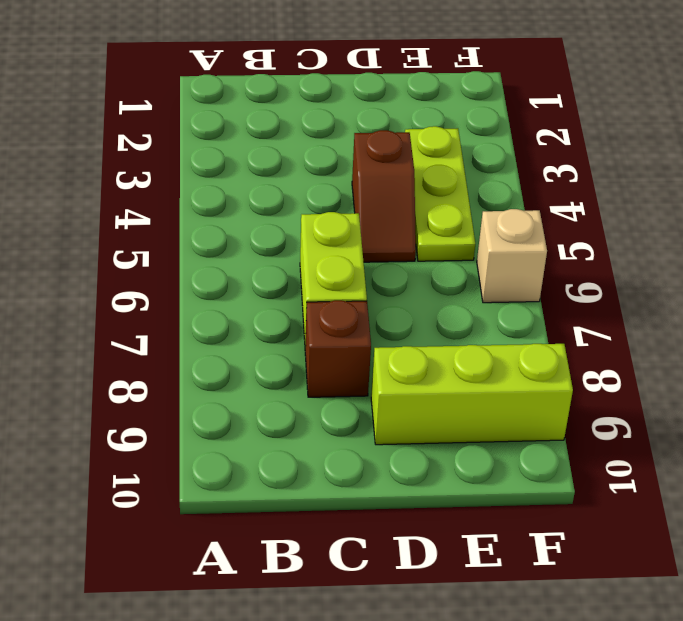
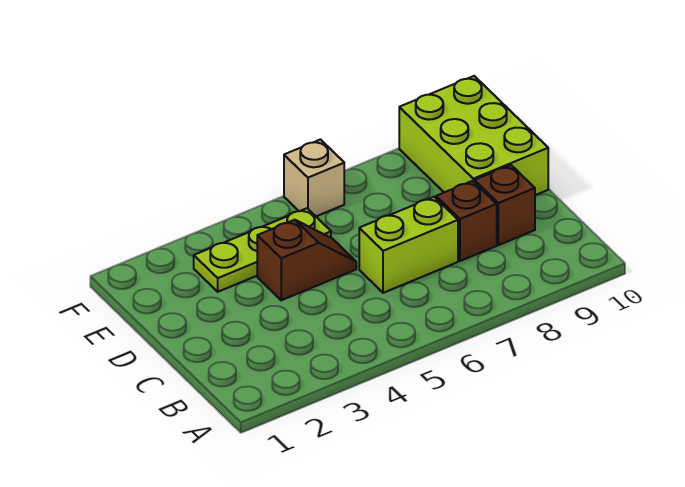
none -> brown 1x1 brick [474,165,535,245]
lime 1x3 brick [371,344,573,445] -> lime 2x3 brick [399,76,548,195]

